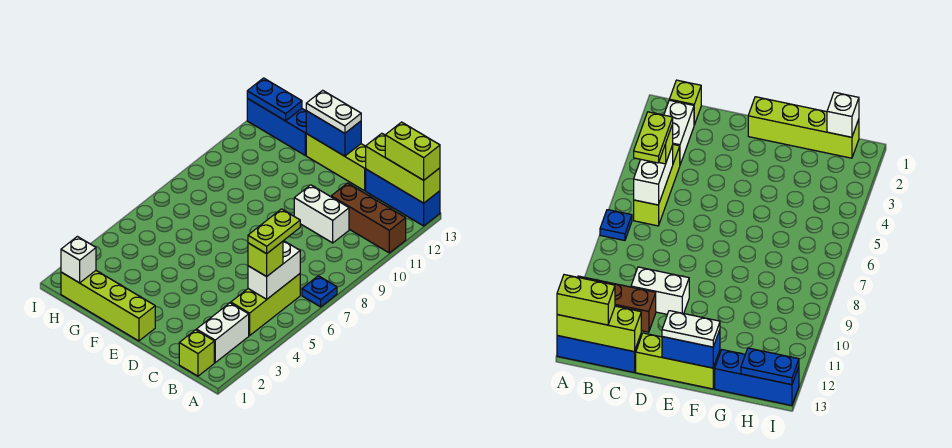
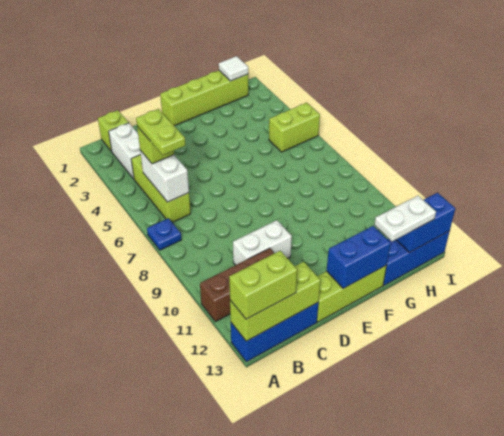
white 1x2 plate [306,90,361,133] -> white 1x2 plate moved to [374,196,436,241]
white 1x1 brick [61,236,96,283] -> white 1x1 tile [219,56,248,81]
none -> lime 1x2 brick [269,103,320,152]
blue 1x2 plate [247,78,302,121] -> blue 1x2 brick [396,193,455,253]

